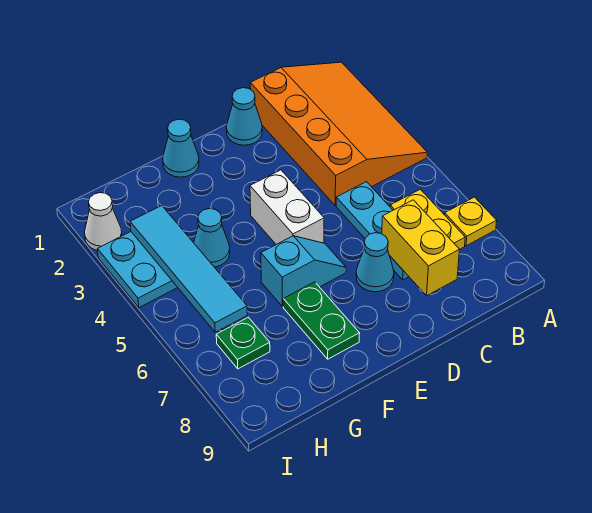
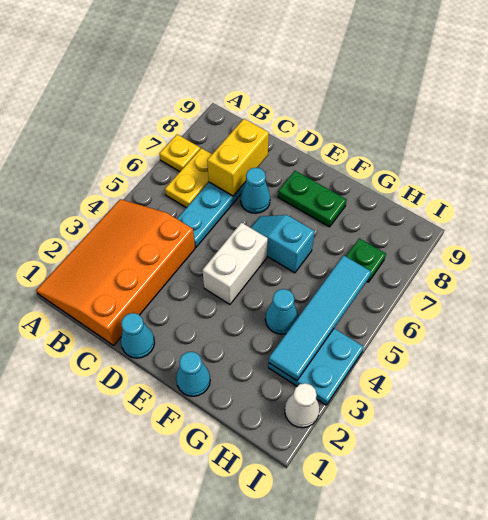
green 1x2 plate [283,282,360,359] -> green 1x2 plate turned to [278,171,347,227]

